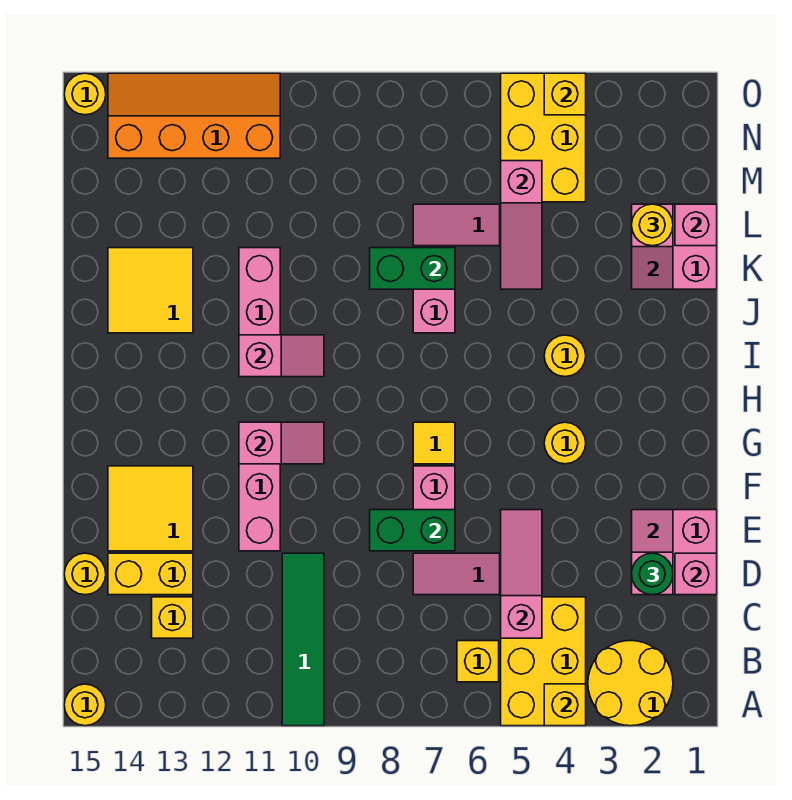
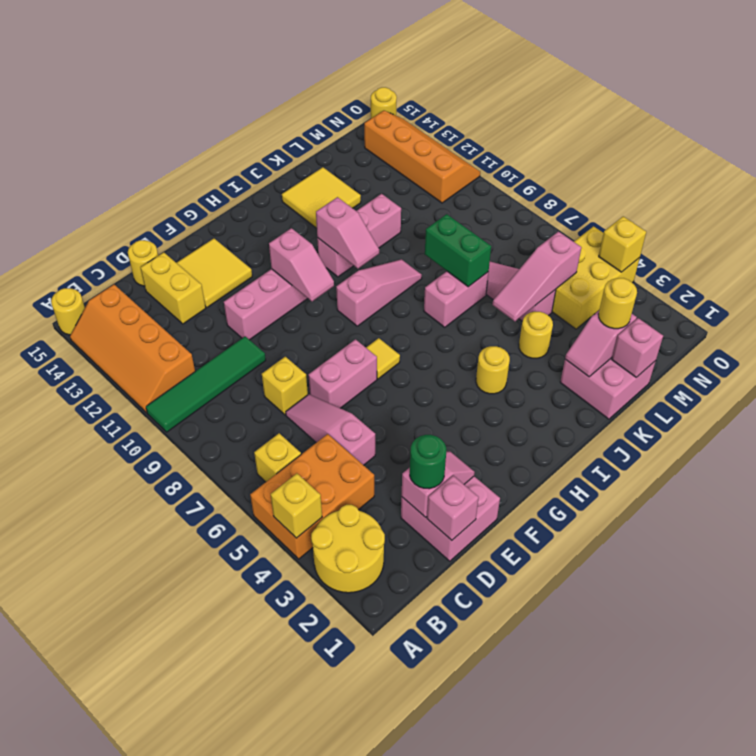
yellow 2x3 brick [501,597,586,726] -> orange 2x3 brick [250,434,374,559]
none -> orange 2x4 slope [70,285,195,413]
pink 1x3 slope [501,510,542,638] -> pink 1x3 slope moved to [336,259,422,326]
yellow 1x1 brick [152,597,193,638] -> yellow 1x1 brick moved to [262,357,308,415]
green 1x2 brick [370,510,455,551] -> none
yellow 1x1 round brick [544,422,586,464] -> yellow 1x1 round brick moved to [519,311,553,358]

